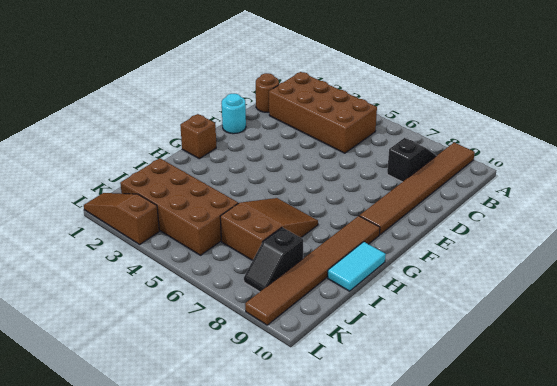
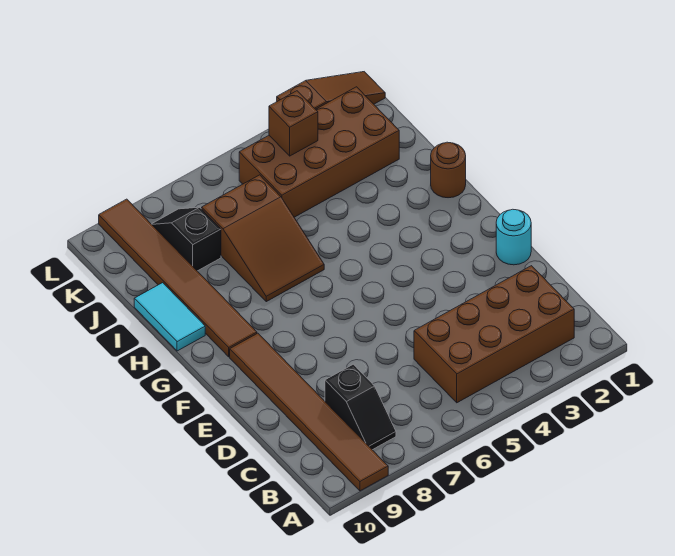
brown 1x1 round brick [256,73,279,112] -> brown 1x1 round brick moved to [431,142,466,198]
brown 1x1 brick [180,114,216,159] -> brown 1x1 brick moved to [269,91,318,156]

